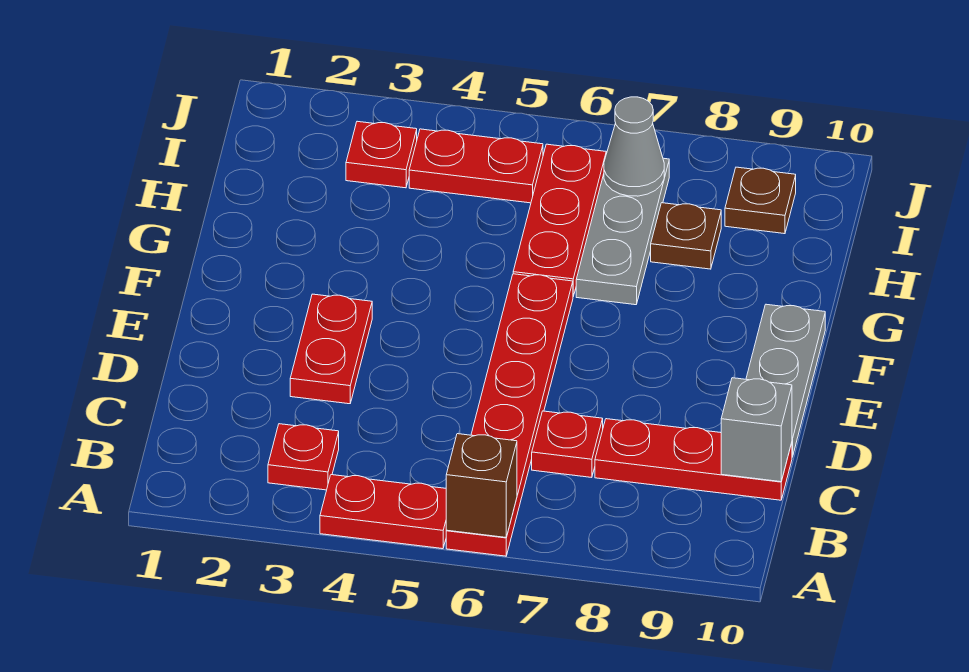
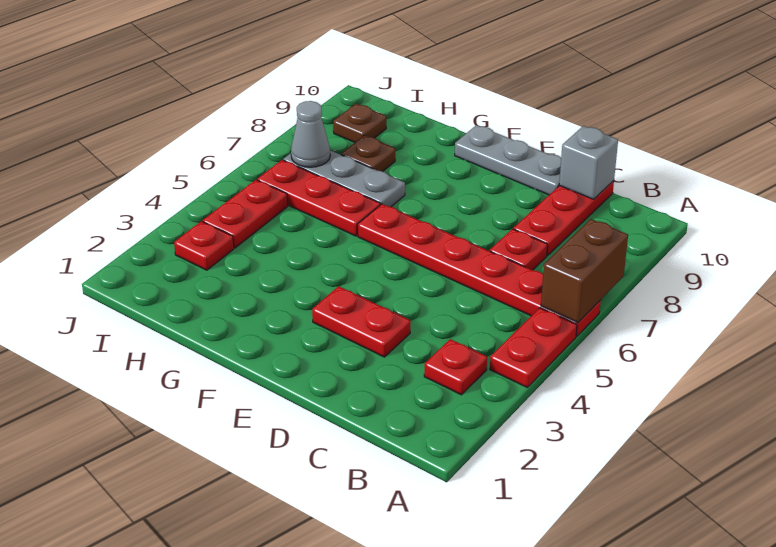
brown 1x1 brick [446,434,517,537] -> brown 1x2 brick [541,219,628,323]

